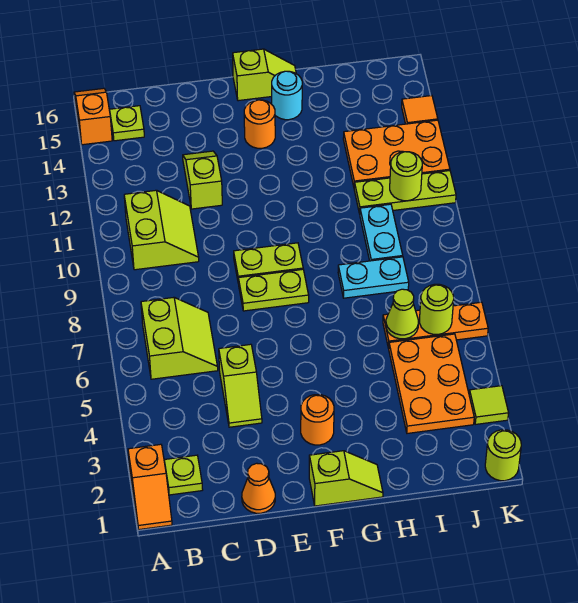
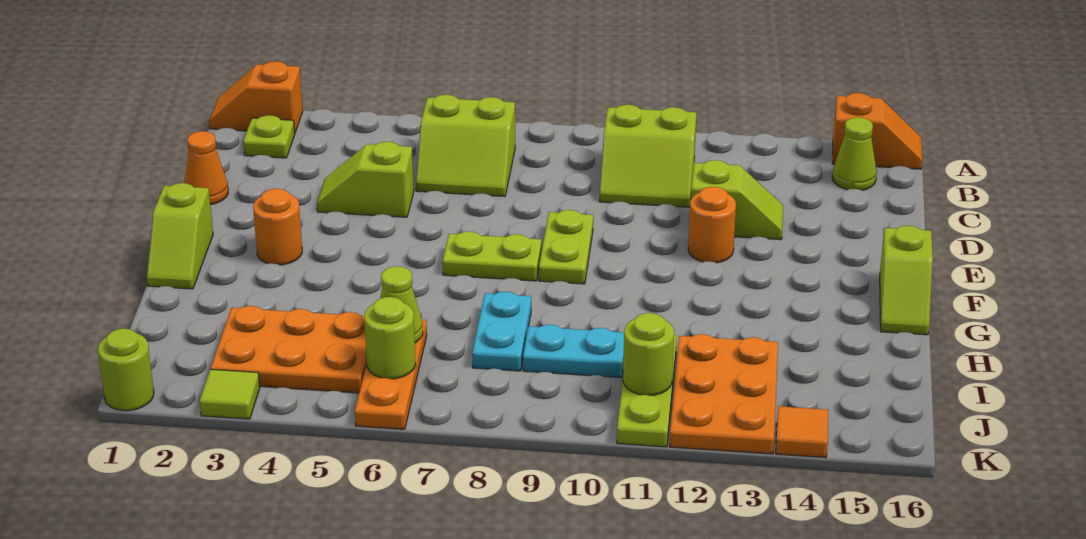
lime 1x1 plate [110,106,144,141] -> lime 1x1 cone [832,117,877,190]
lime 1x2 plate [238,269,309,311] -> lime 1x2 plate turned to [443,232,541,281]
orange 1x1 round brick [244,100,275,148] -> orange 1x1 round brick moved to [688,187,736,263]
cyan 1x1 round brick [272,71,302,120] -> none

